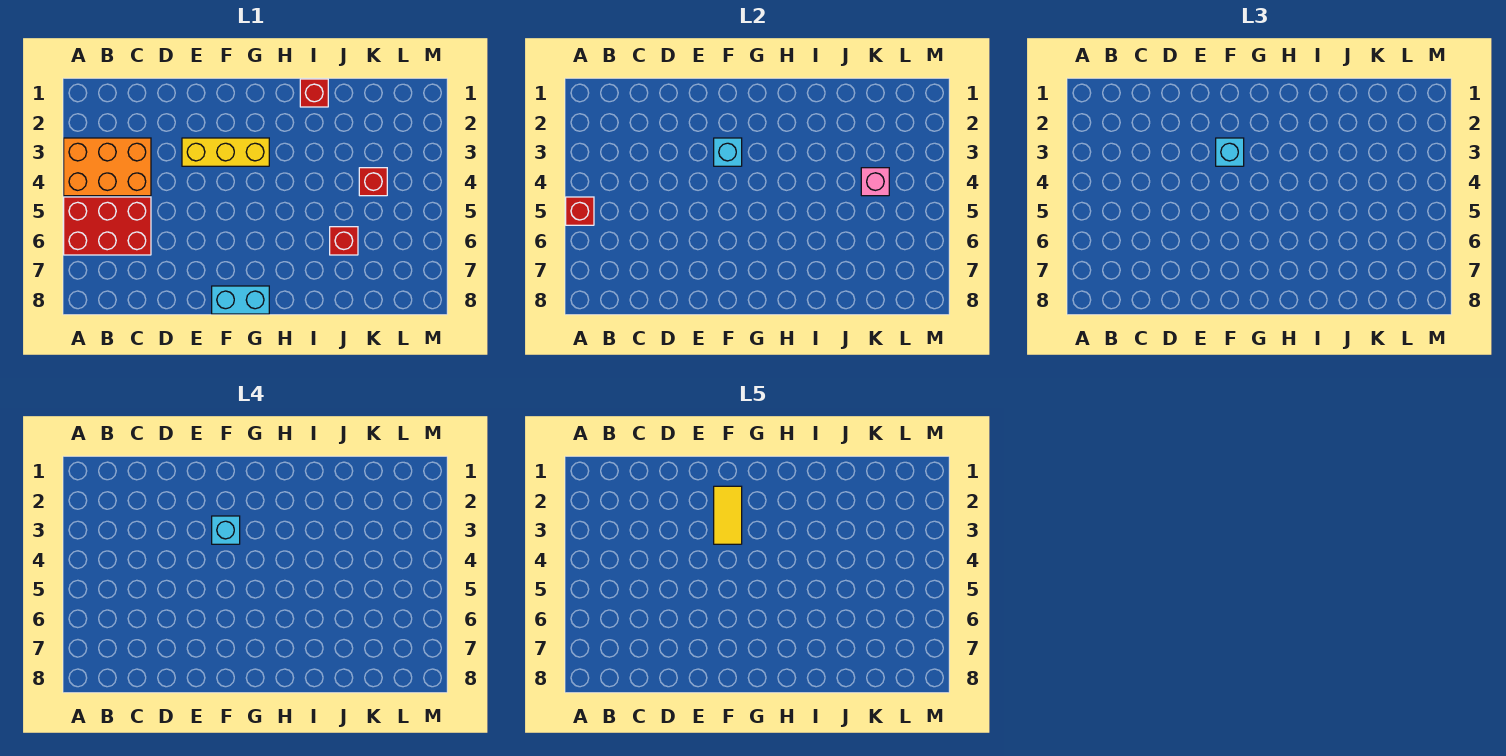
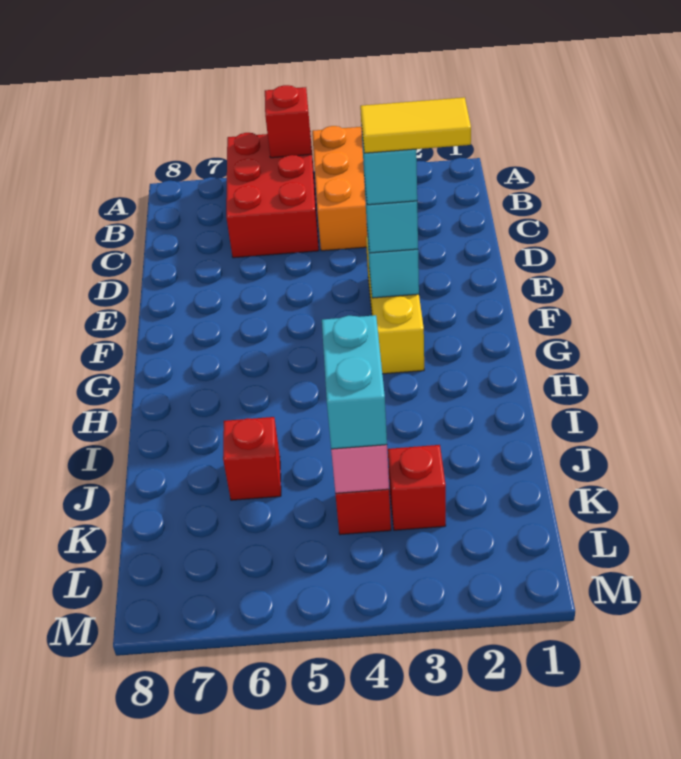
cyan 1x2 brick [212,286,269,314] -> cyan 1x2 brick moved to [322,315,387,449]
red 1x1 brick [300,79,328,107] -> red 1x1 brick moved to [388,445,446,530]

